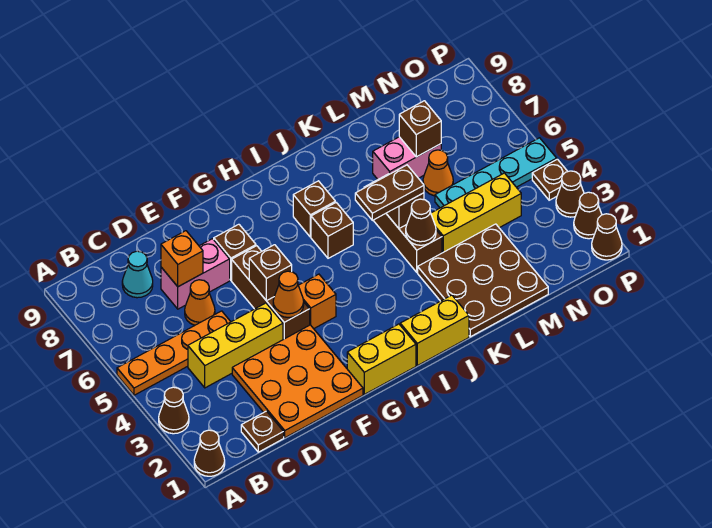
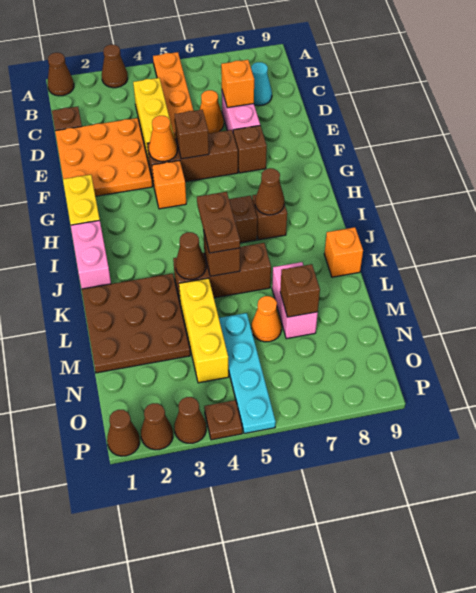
yellow 1x2 brick [400,295,469,366] -> pink 1x2 brick [71,220,111,289]
none -> brown 1x1 cone [255,168,284,215]
none -> orange 1x1 brick [324,227,363,277]

